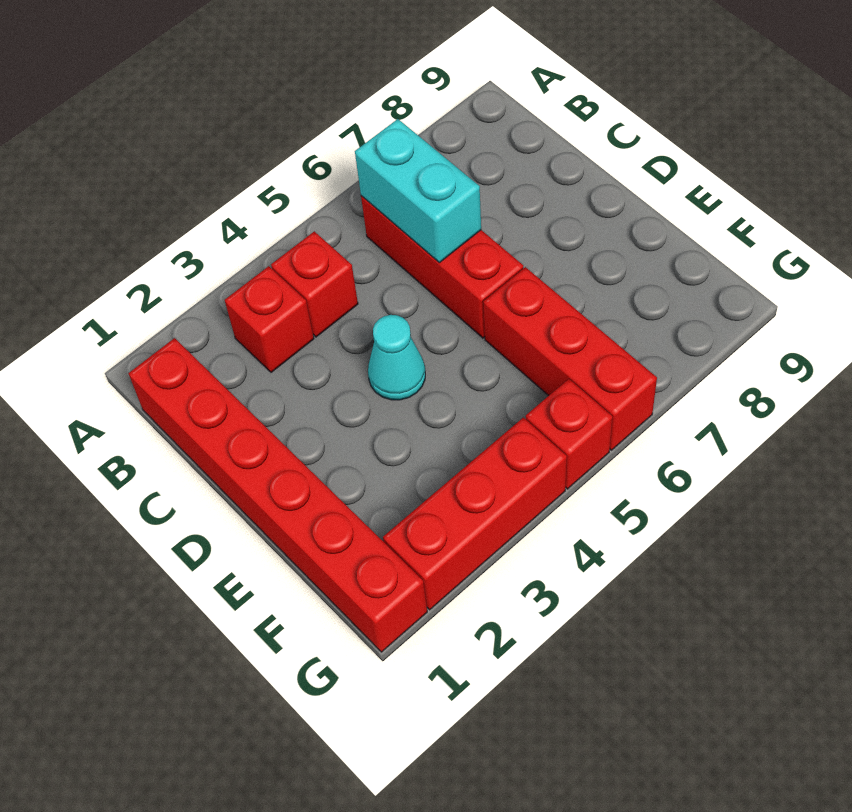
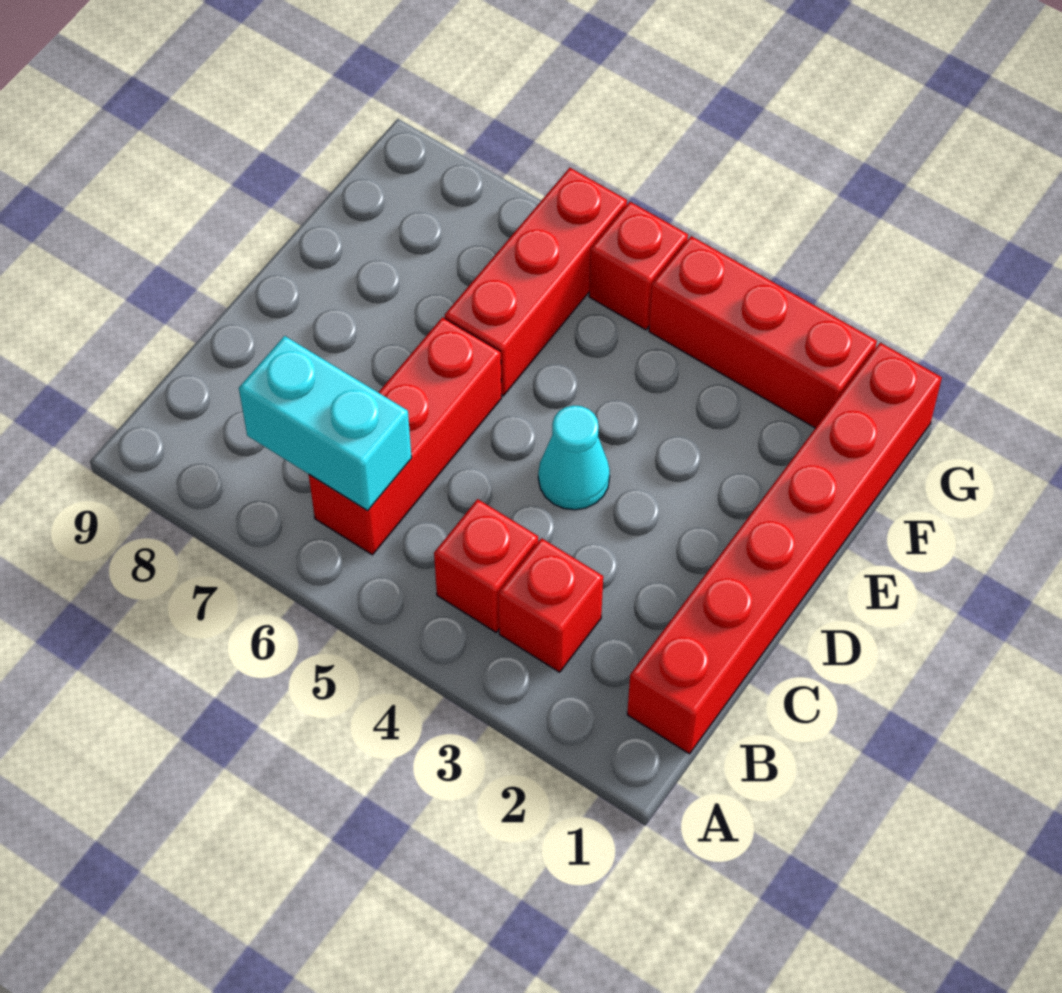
cyan 1x2 brick [355,119,481,263] -> cyan 1x2 brick turned to [239,336,412,510]

